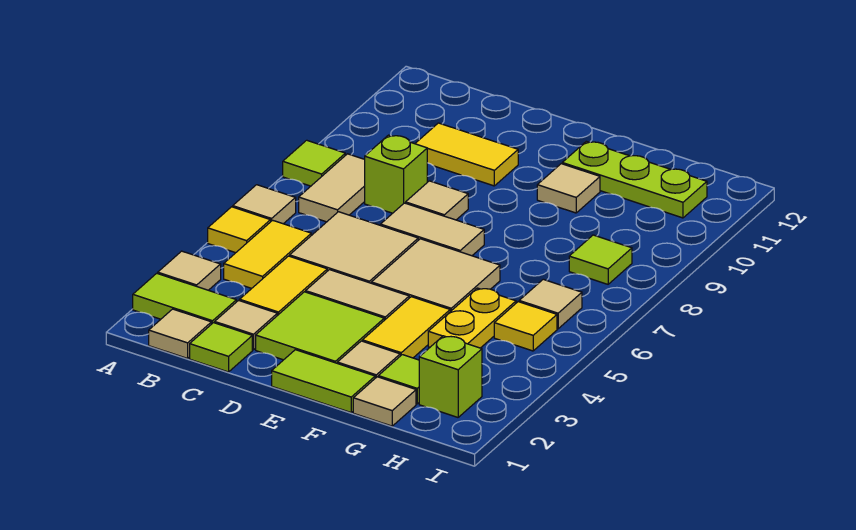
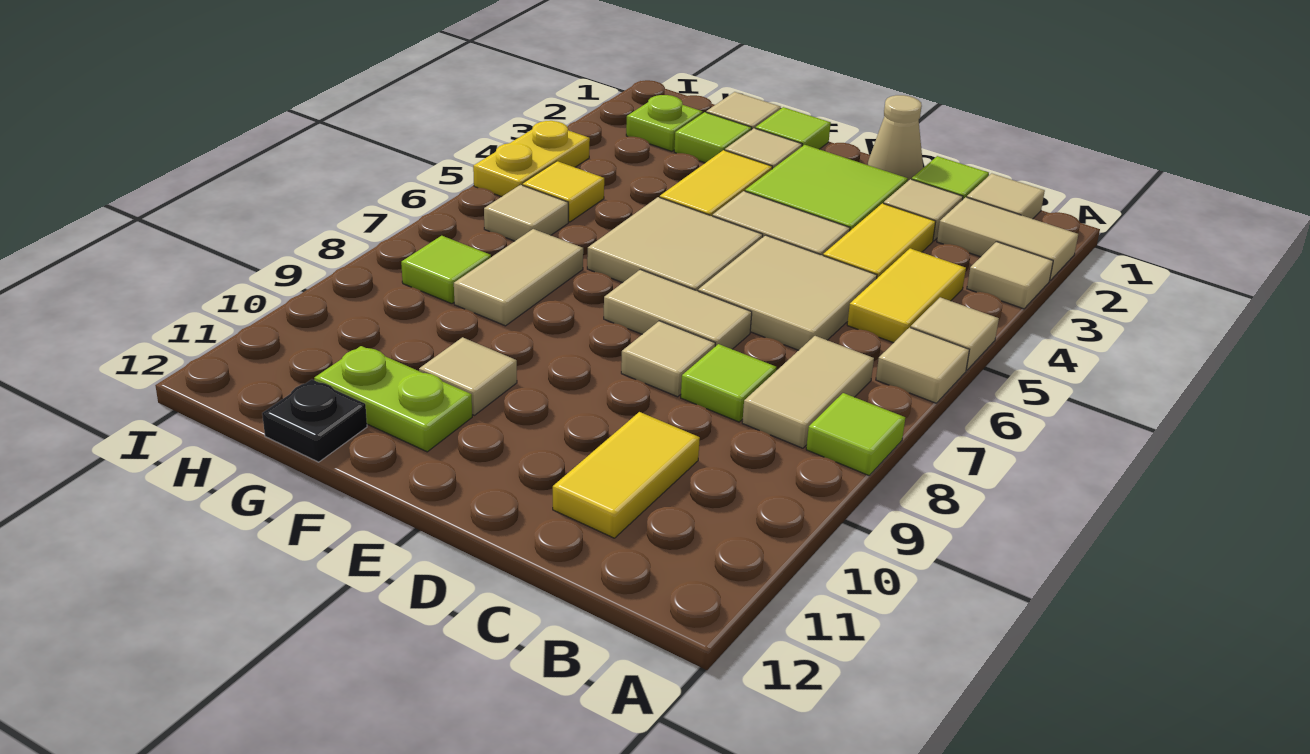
lime 1x2 tile [133,273,236,324] -> tan 1x2 tile [937,197,1078,281]
yellow 1x1 tile [208,207,271,253] -> tan 1x1 tile [911,297,999,370]
lime 1x1 brick [365,135,427,213] -> lime 1x1 tile [681,344,777,422]
yellow 1x2 tile [415,123,518,186] -> yellow 1x2 tile turned to [553,412,700,538]
none -> tan 1x1 cone [867,95,923,182]
lime 1x2 tile [272,350,375,412] -> lime 1x1 tile [755,107,831,149]
lime 1x3 plate [562,141,707,218] -> lime 1x2 plate [314,346,472,452]
yellow 1x2 plate [428,288,516,348] -> yellow 1x2 plate moved to [473,121,590,197]
none -> tan 1x2 tile [454,229,583,326]
none -> black 1x1 plate [262,379,367,462]
lime 1x1 brick [419,336,482,417] -> lime 1x1 plate [626,95,702,151]

